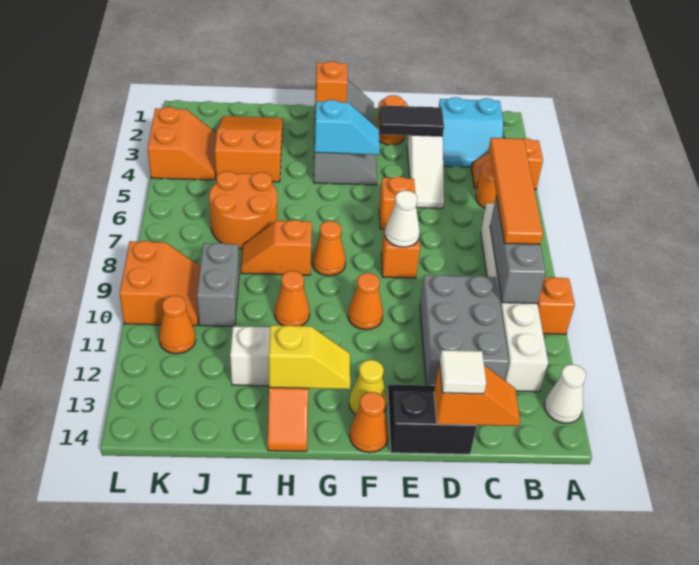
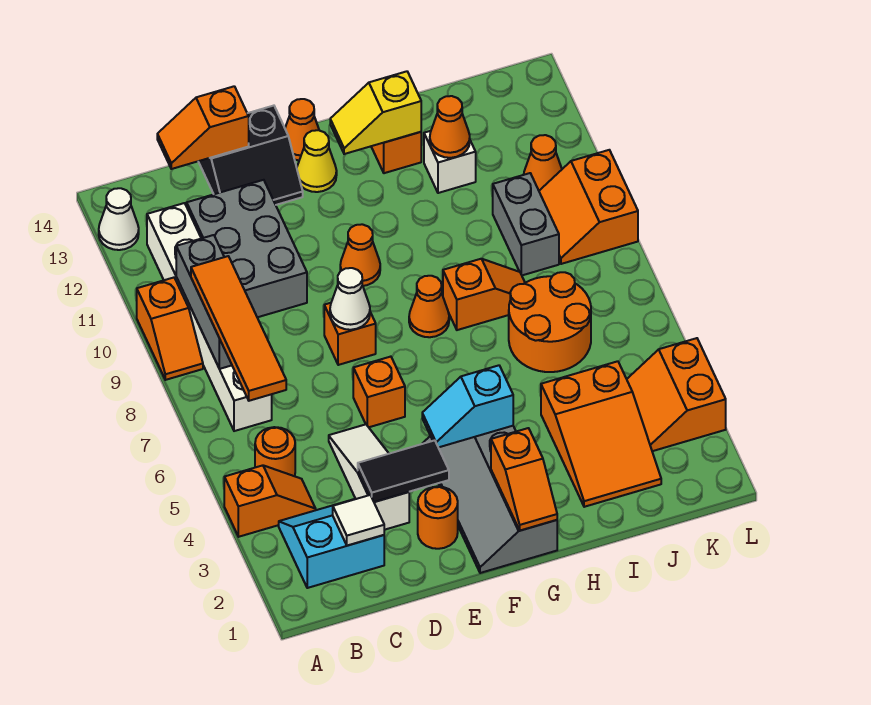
white 1x1 tile [440,350,486,394] -> white 1x1 tile moved to [333,495,384,546]
orange 1x1 cone [275,271,310,326] -> orange 1x1 cone moved to [430,96,470,158]

